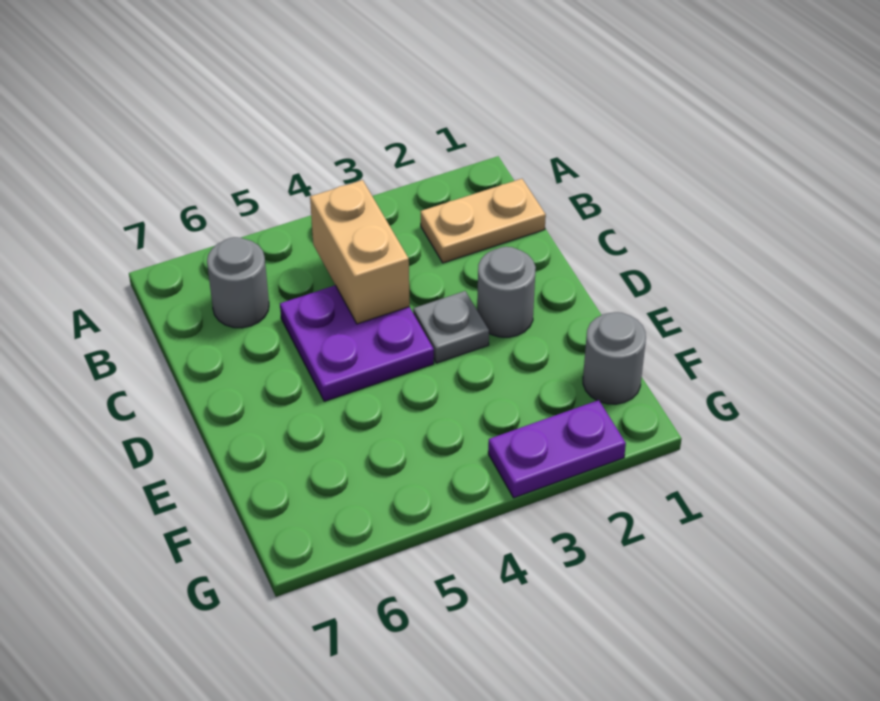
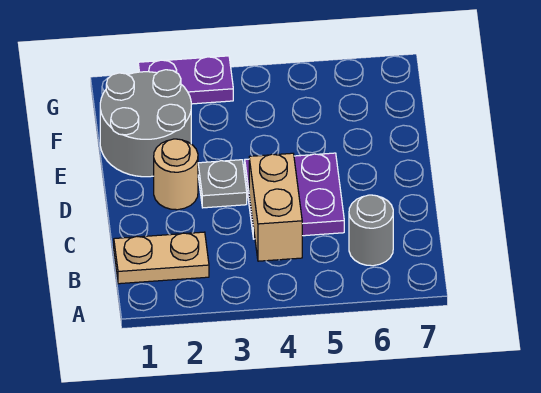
grey 1x1 round brick [477,247,536,337] -> tan 1x1 round brick [154,139,198,210]
grey 1x1 round brick [583,312,646,404] -> grey 2x2 round brick [100,70,191,177]

